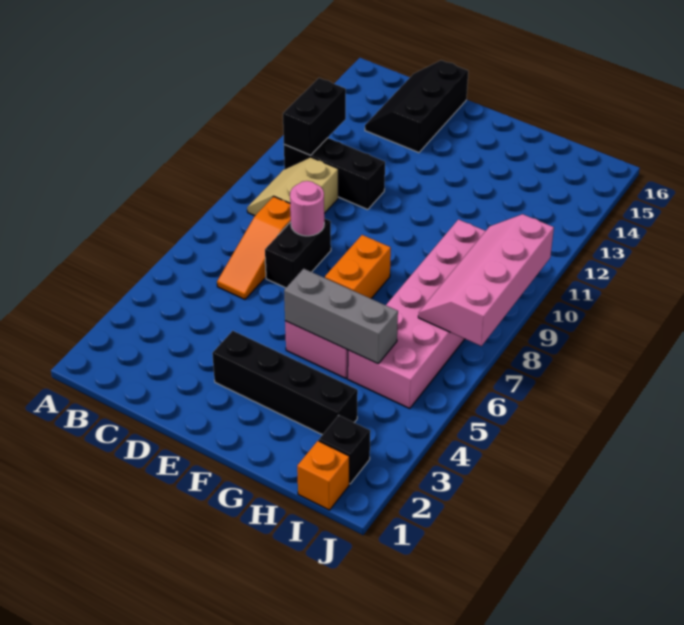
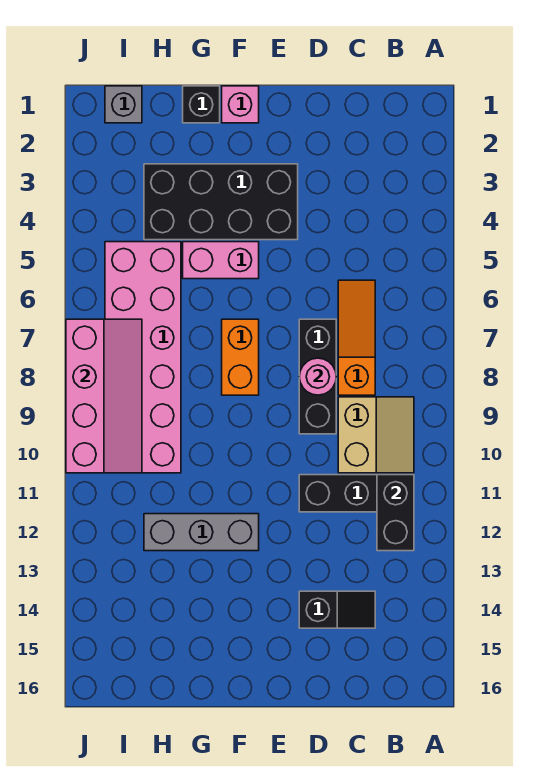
black 2x3 slope [365,60,468,153] -> black 1x2 slope [299,591,375,628]
black 1x2 brick [265,218,331,288] -> black 1x3 brick [299,319,336,434]
black 1x4 brick [212,331,358,435] -> black 2x4 brick [144,164,298,240]
none -> pink 1x1 brick [222,86,259,123]
grey 1x3 brick [284,269,398,364] -> grey 1x3 brick moved to [144,514,259,551]
orange 1x1 brick [297,441,349,510] -> grey 1x1 brick [105,86,142,123]
black 1x1 brick [319,415,370,484] -> black 1x1 brick moved to [183,86,220,123]

